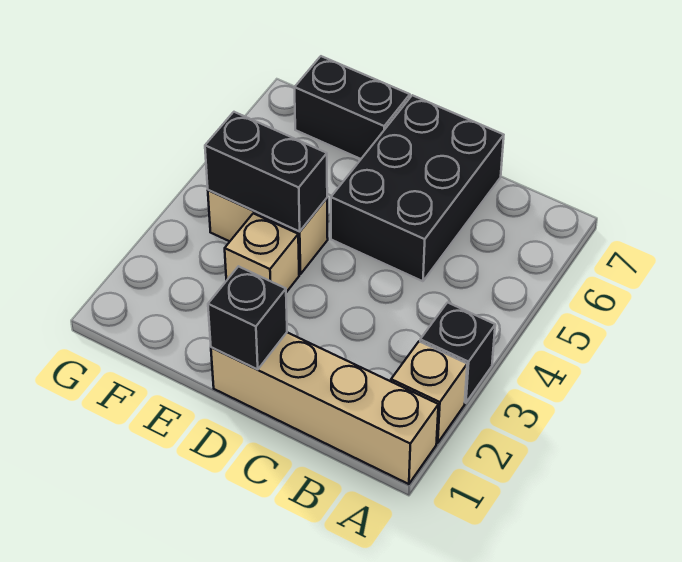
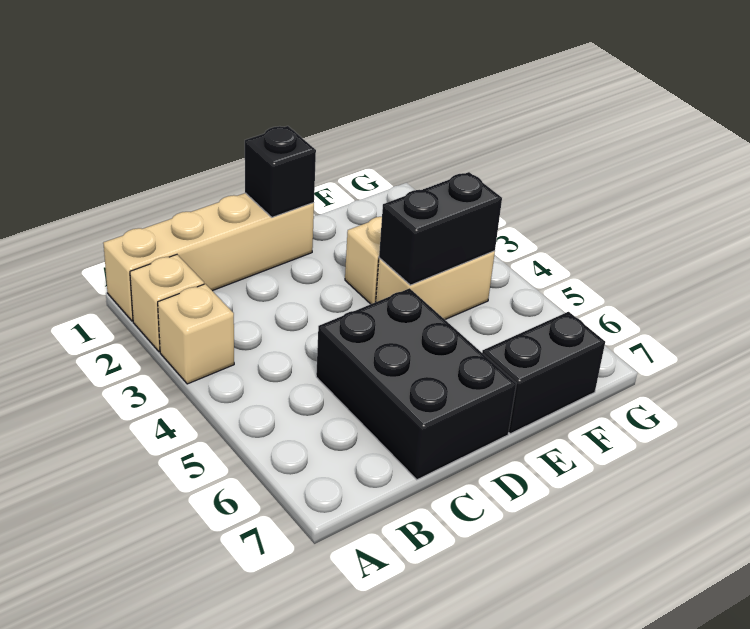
black 1x1 brick [420,303,495,403] -> tan 1x1 brick [158,284,234,384]

